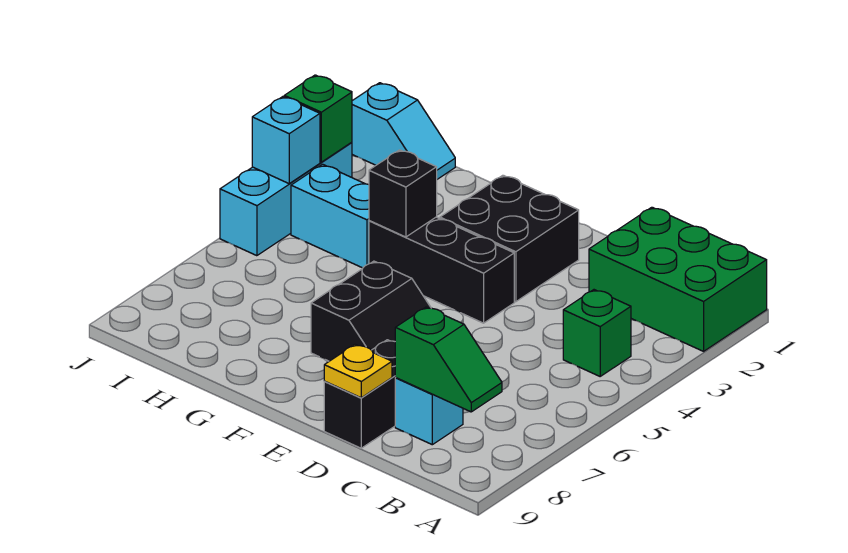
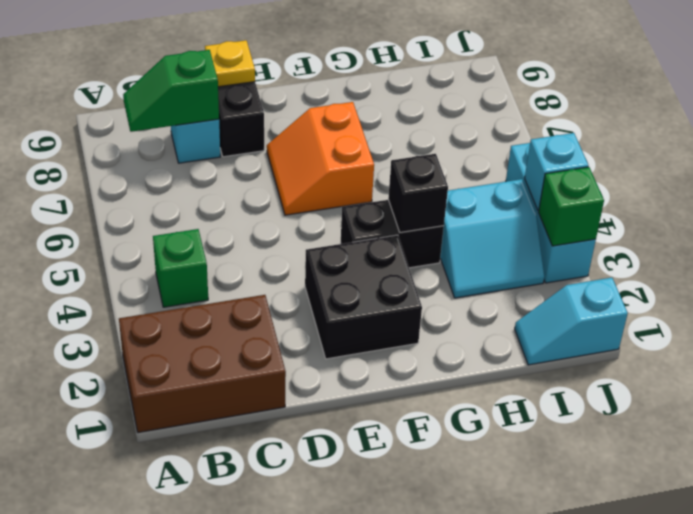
green 2x3 brick [589,207,767,351] -> brown 2x3 brick [119,295,286,433]
black 1x3 brick [369,217,514,323] -> black 1x2 brick [341,200,444,268]
black 2x2 slope [311,261,431,361] -> orange 2x2 slope [267,102,374,215]

